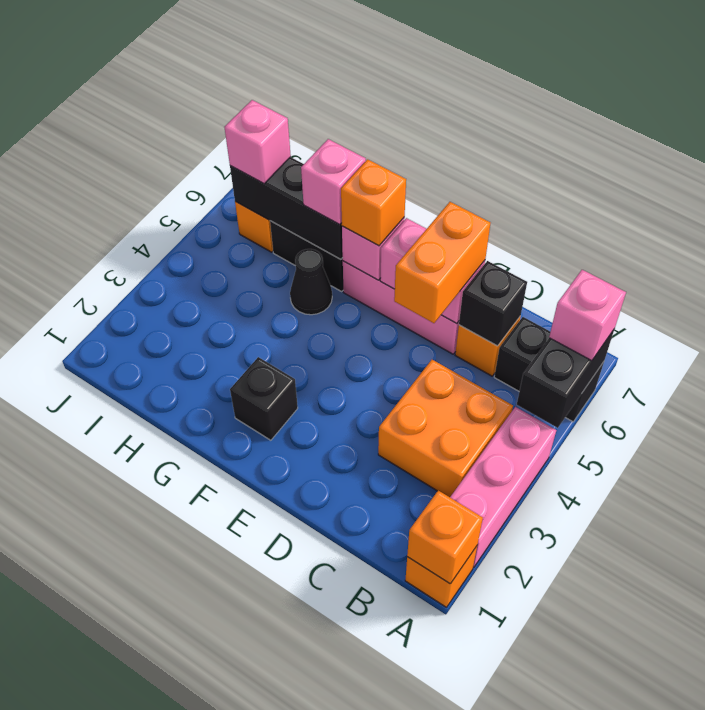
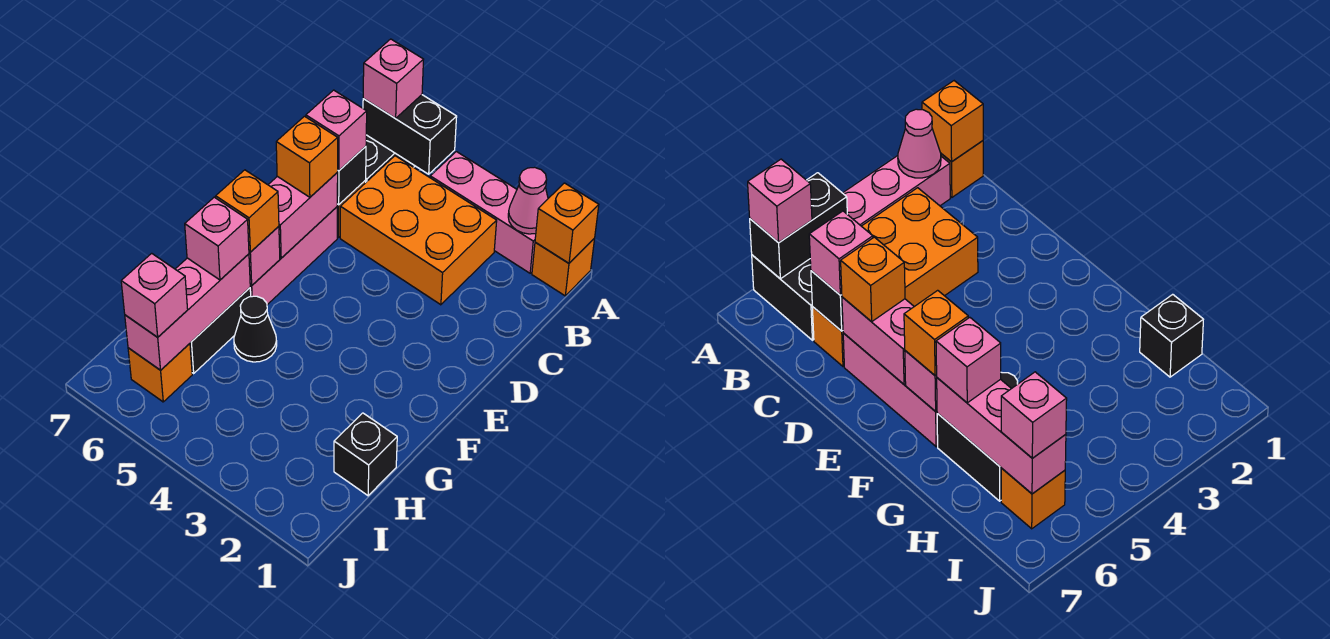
none -> pink 1x1 cone [508,167,548,234]
orange 2x2 brick [378,360,513,497] -> orange 2x3 brick [340,156,497,305]
none -> pink 1x1 brick [306,90,367,171]
orange 1x2 brick [394,202,490,323] -> orange 1x1 brick [276,116,338,197]
black 1x1 brick [230,357,298,440] -> black 1x1 brick moved to [334,413,397,496]
black 1x3 brick [230,157,343,259] -> pink 1x3 brick [125,254,250,370]

